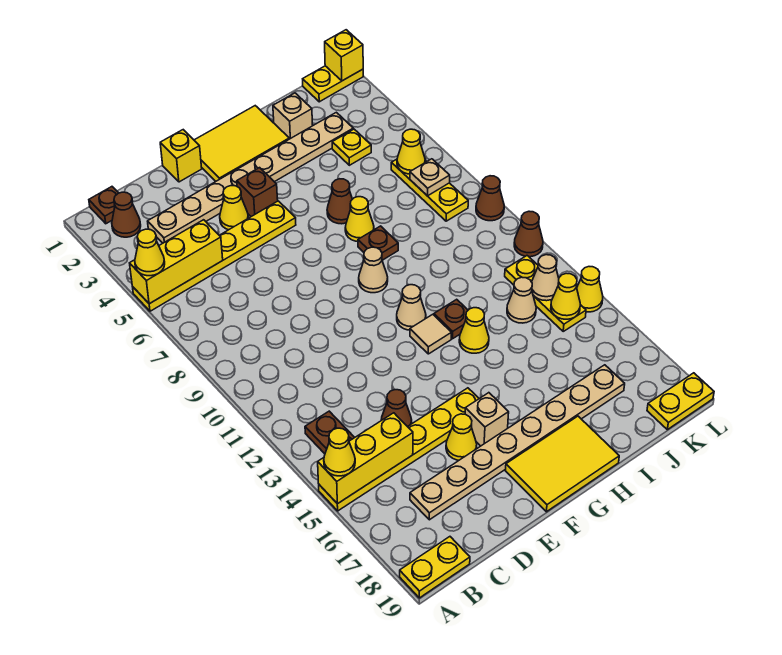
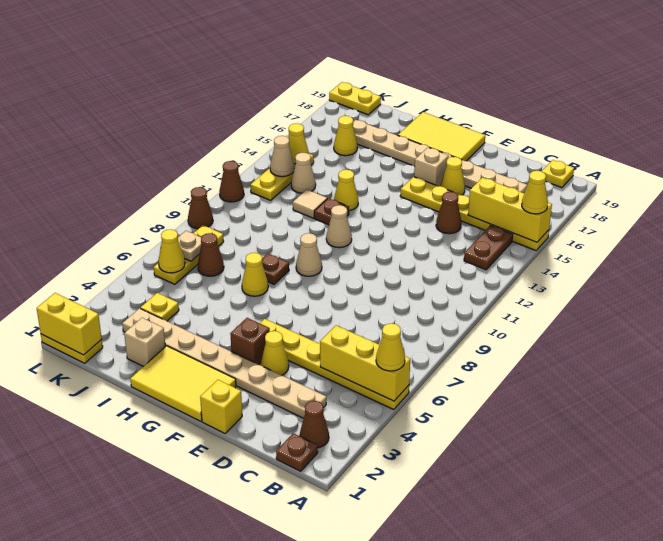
yellow 1x2 plate [400,537,470,598] -> yellow 1x1 plate [542,160,574,188]
tan 1x1 tile [410,314,451,354] -> tan 1x1 tile moved to [293,190,327,218]
brown 1x1 cone [327,179,352,224] -> brown 1x1 cone moved to [198,233,224,276]
yellow 1x1 brick [325,30,363,81] -> yellow 1x2 brick [37,293,102,355]
yellow 1x1 cone [577,267,603,312] -> yellow 1x1 cone moved to [334,116,357,156]

